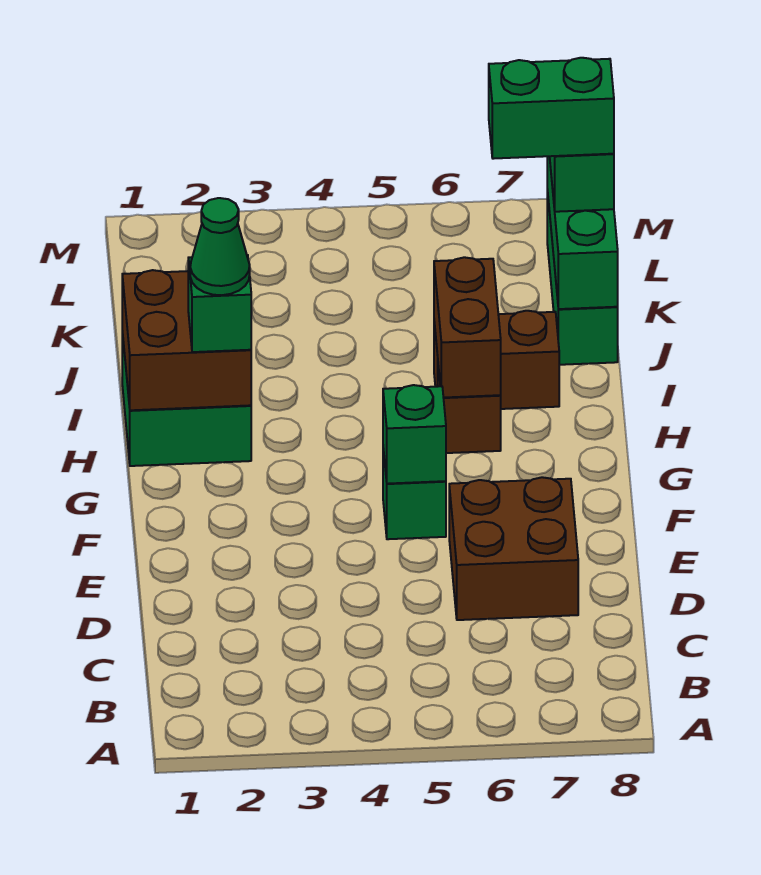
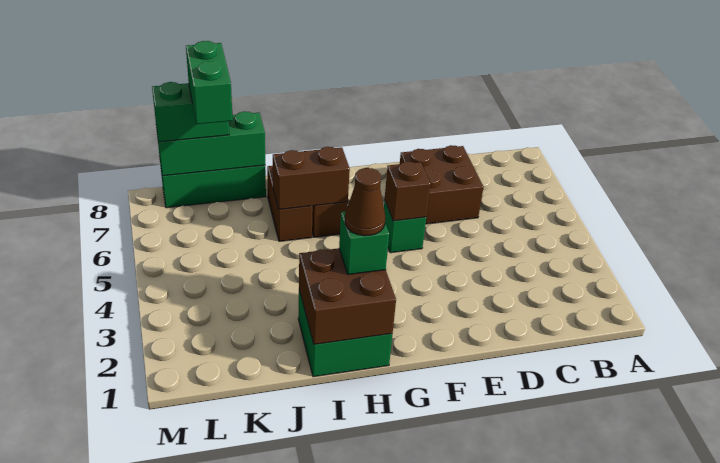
green 1x1 brick [383,385,446,484] -> brown 1x1 brick [385,162,431,221]
green 1x1 cone [190,198,250,295] -> brown 1x1 cone [345,168,385,236]

